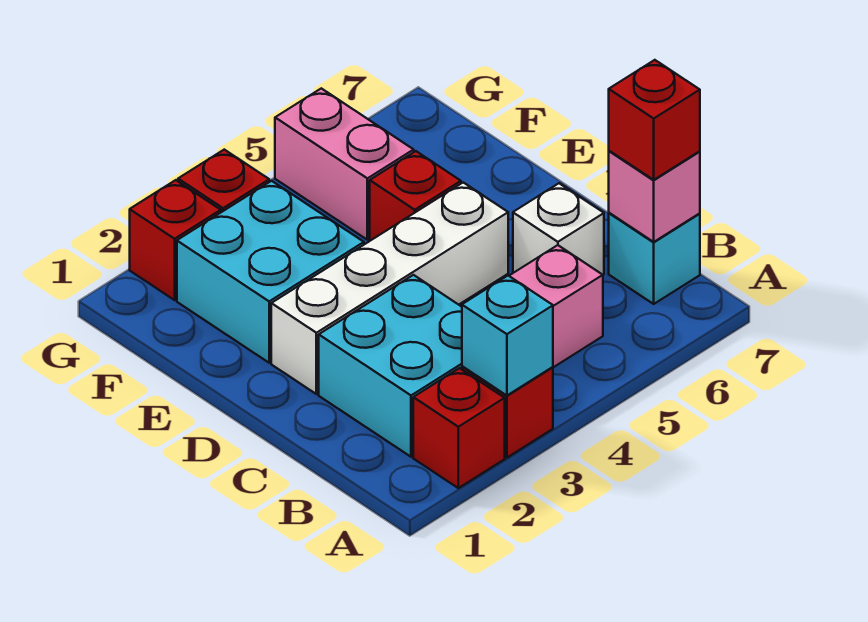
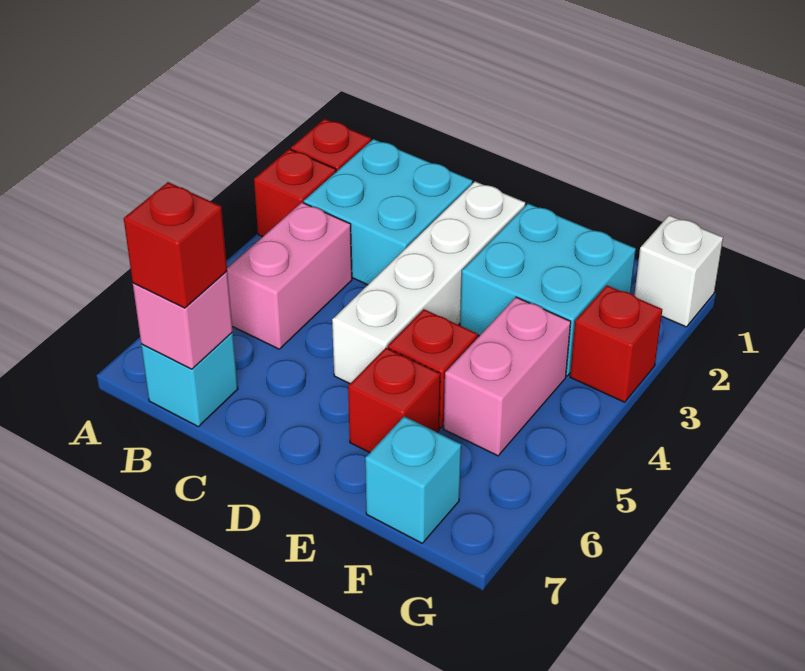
cyan 1x1 brick [462,276,553,395] -> cyan 1x1 brick moved to [365,416,461,543]
white 1x1 brick [513,183,604,275] -> white 1x1 brick moved to [634,215,723,327]
pink 1x2 brick [275,88,414,240] -> pink 1x2 brick turned to [444,297,571,456]
red 1x1 brick [130,180,221,300] -> red 1x1 brick moved to [348,348,440,453]

